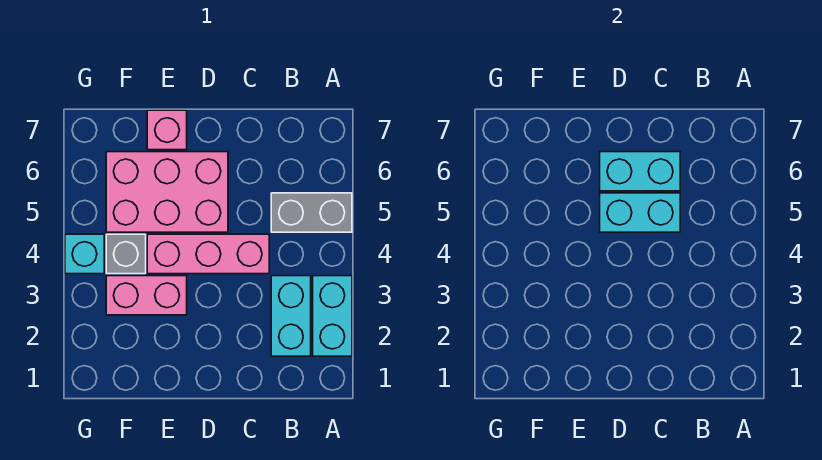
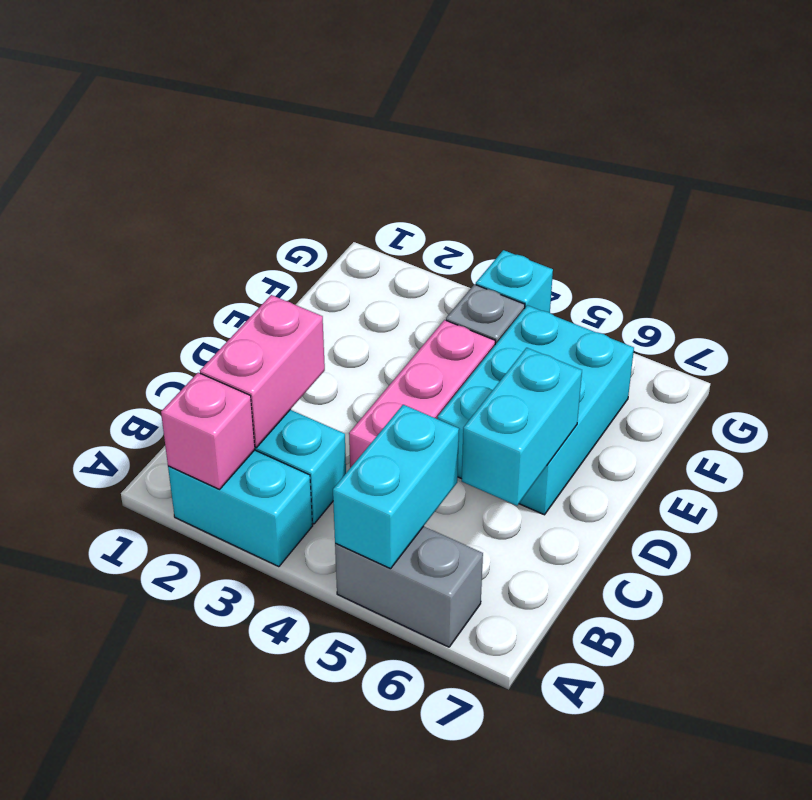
grey 1x2 brick [271,193,352,232] -> grey 1x2 brick turned to [335,526,483,647]
cyan 1x2 brick [600,193,680,232] -> cyan 1x2 brick moved to [333,405,459,569]
pink 2x3 brick [106,152,228,232] -> cyan 2x3 brick [438,305,634,515]
pink 1x2 brick [106,276,187,315] -> pink 1x2 brick moved to [200,295,325,448]
pink 1x1 brick [147,110,187,150] -> pink 1x1 brick moved to [161,373,255,489]

